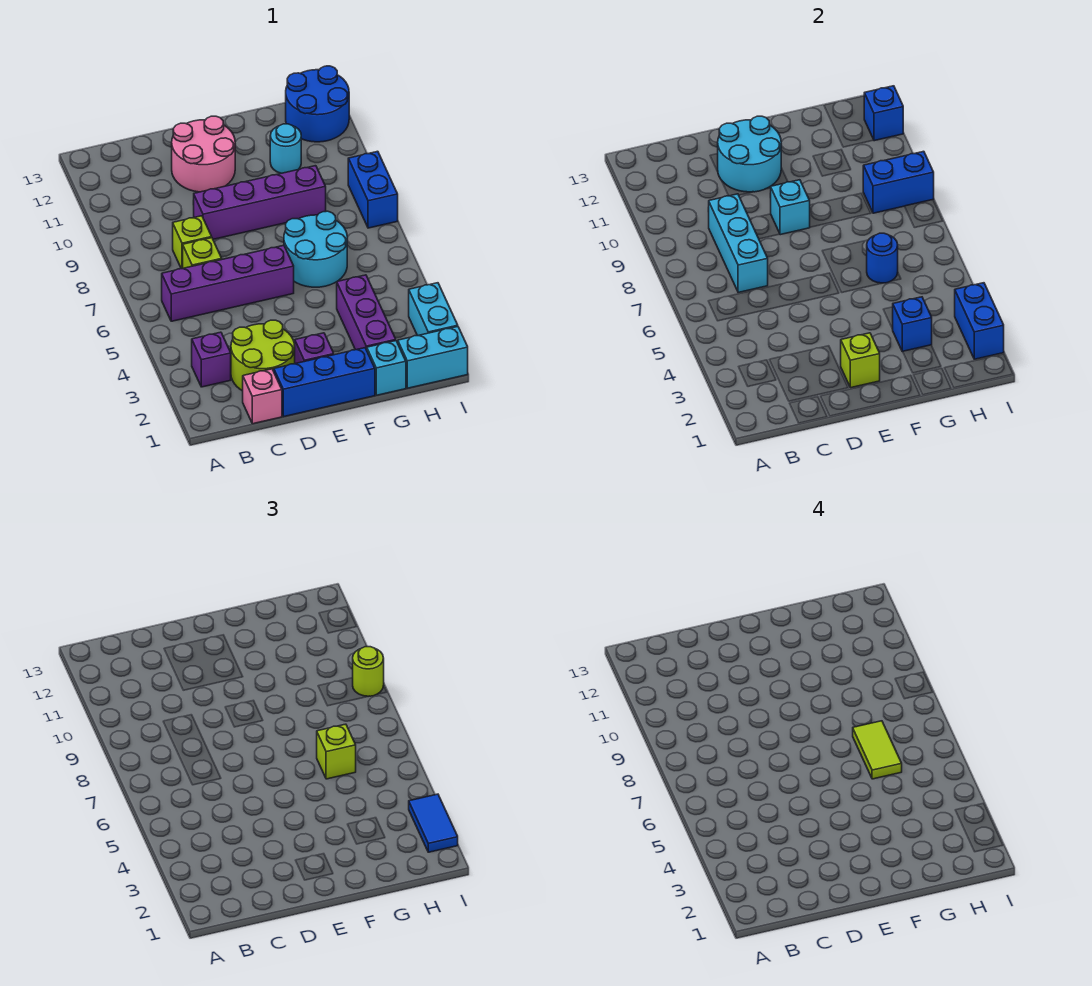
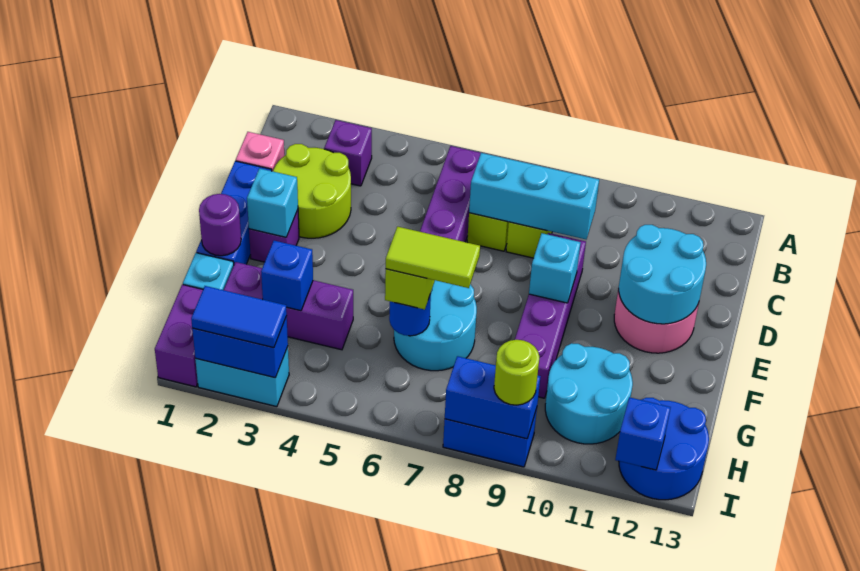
lime 1x1 brick [841,333,880,388] -> cyan 1x1 brick [247,169,298,237]
none -> purple 1x1 round brick [199,194,241,256]
cyan 1x1 round brick [270,124,301,173] -> cyan 2x2 round brick [545,343,633,444]
cyan 1x2 brick [398,327,468,388] -> purple 1x2 brick [155,285,203,387]
blue 1x2 brick [863,151,934,213] -> blue 1x2 brick turned to [445,356,541,439]

